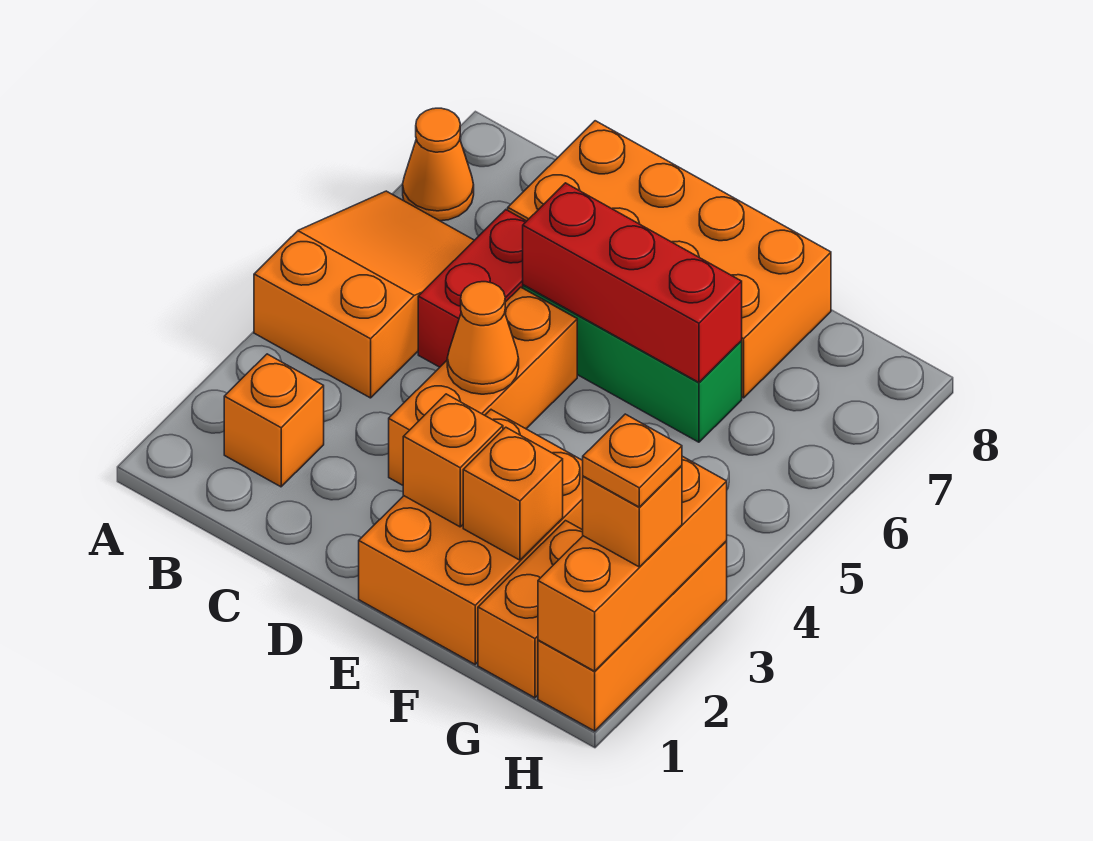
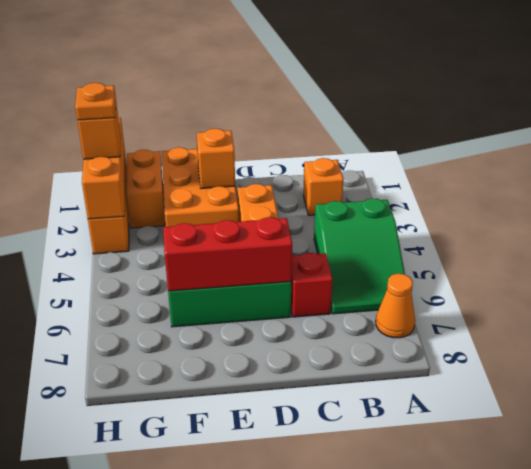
orange 2x3 slope [254,191,474,398] -> green 2x3 slope [314,198,405,314]
red 1x2 brick [418,210,526,367] -> red 1x1 brick [291,253,333,317]
orange 2x4 brick [508,121,831,398] -> none
orange 1x1 cone [447,282,519,394] -> none
orange 1x1 brick [463,427,563,560] -> none

